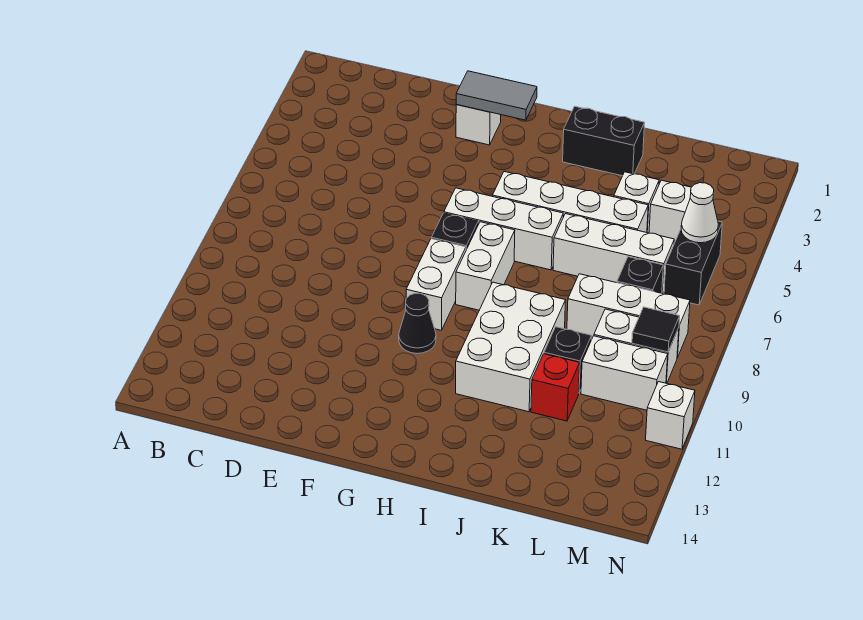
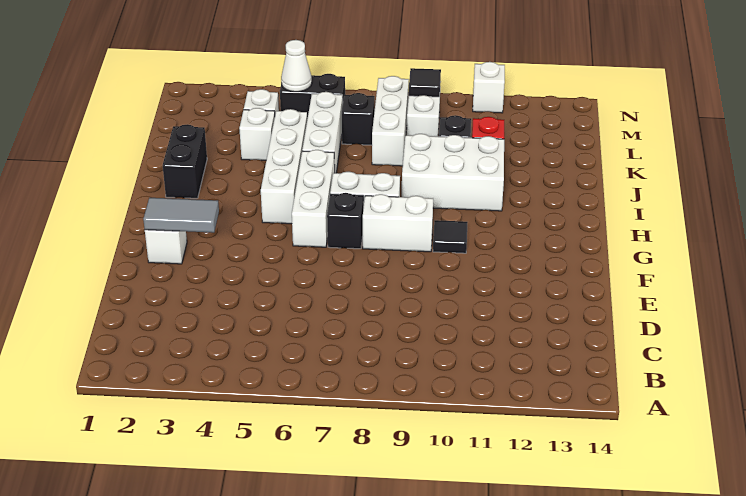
grey 1x2 tile [456,71,537,120] -> grey 1x2 tile turned to [143,198,219,233]
black 1x1 cone [399,293,436,354] -> black 1x1 tile [433,220,468,253]
white 1x2 brick [581,336,668,410] -> none

